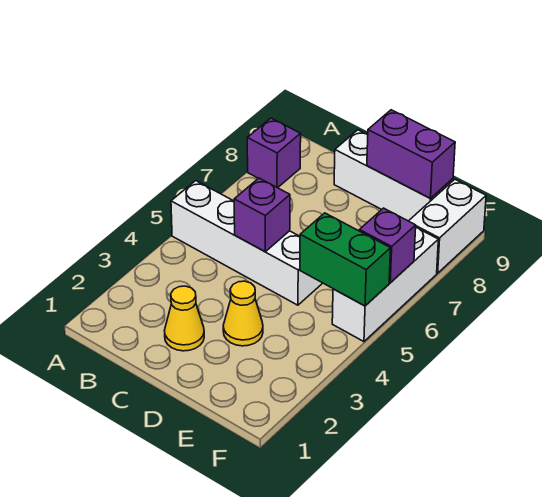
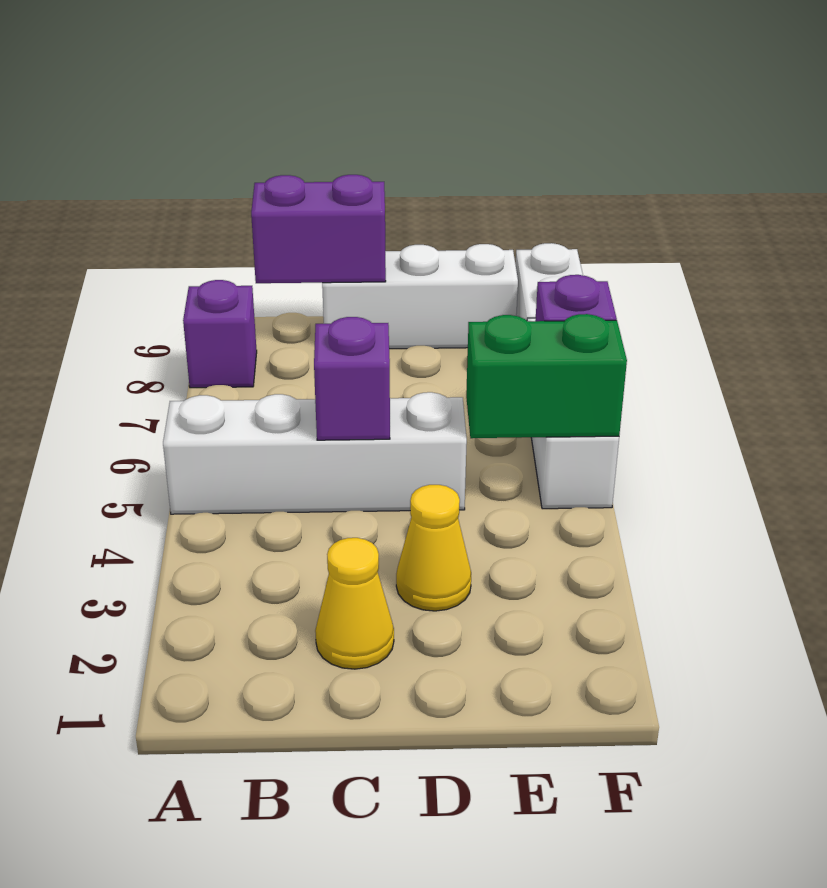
purple 1x2 brick [367,110,455,198] -> purple 1x2 brick moved to [251,175,386,283]

